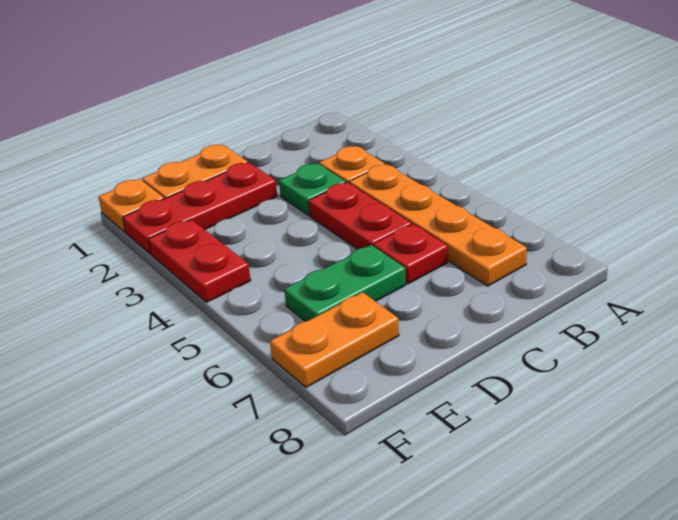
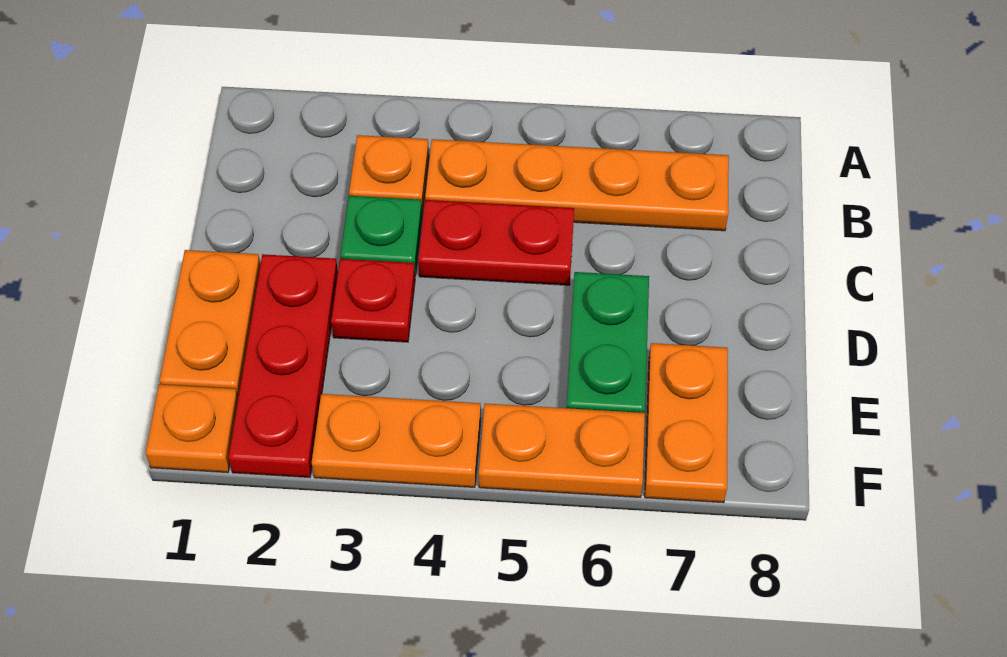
red 1x1 plate [373,224,448,284] -> red 1x1 plate moved to [331,259,415,342]
red 1x2 plate [149,220,251,302] -> orange 1x2 plate [312,394,481,487]
none -> orange 1x2 plate [479,404,645,497]

